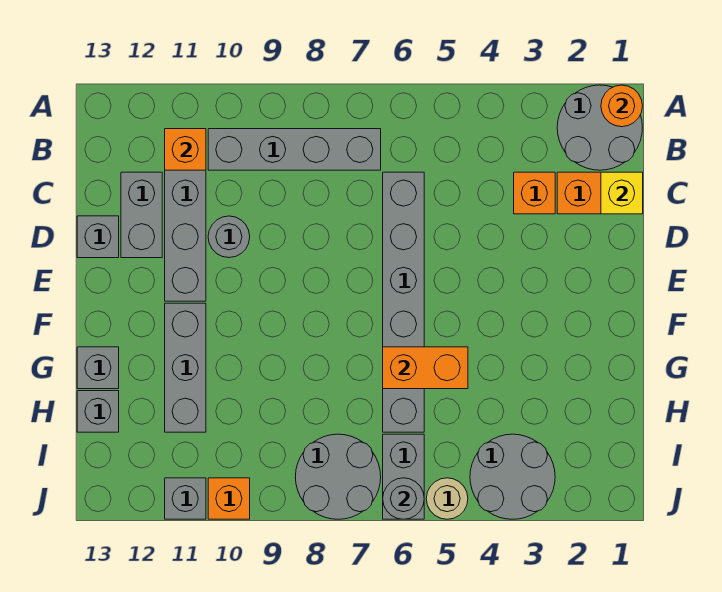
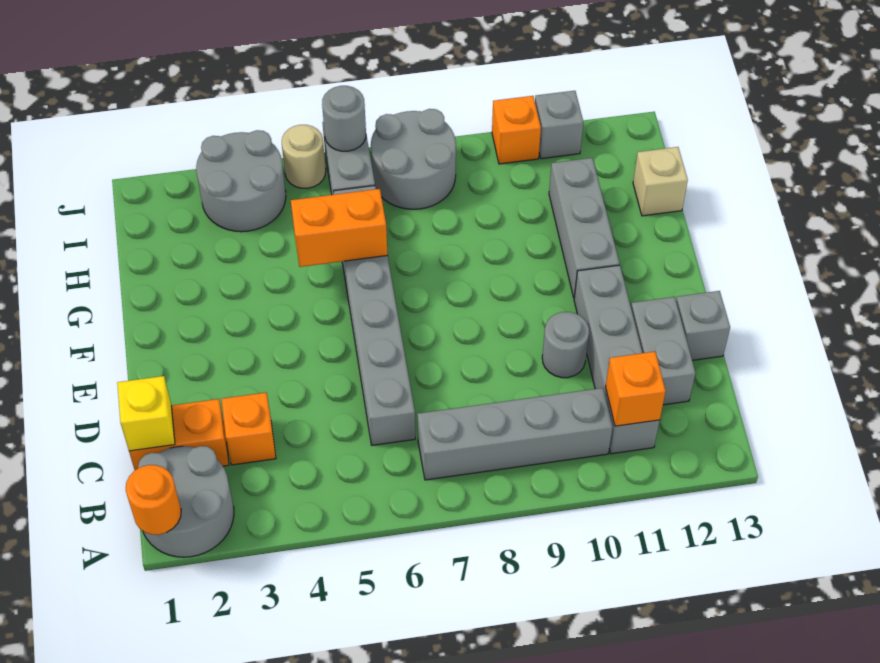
grey 1x1 brick [77,347,119,389] -> none
grey 1x1 brick [77,391,119,432] -> tan 1x1 brick [633,147,688,216]

